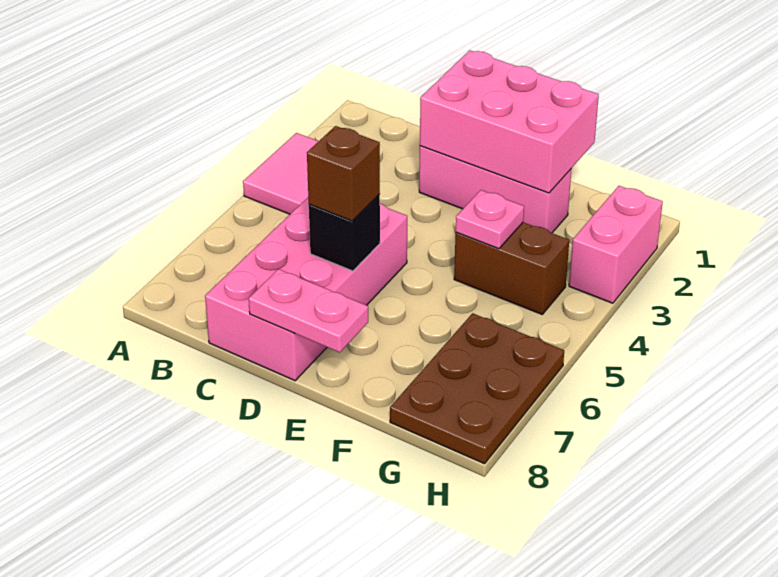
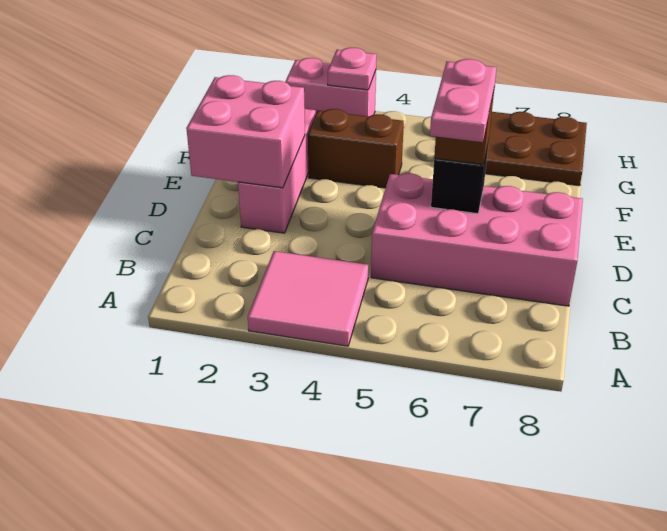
pink 2x3 brick [420,50,599,193] -> pink 2x2 brick [186,75,305,188]
pink 1x2 plate [249,269,368,352] -> pink 1x2 plate moved to [430,59,497,142]
brown 1x2 brick [454,222,569,314] -> brown 1x2 brick turned to [308,109,404,188]
pink 1x1 plate [456,190,524,249] -> pink 1x1 plate moved to [328,48,377,90]

